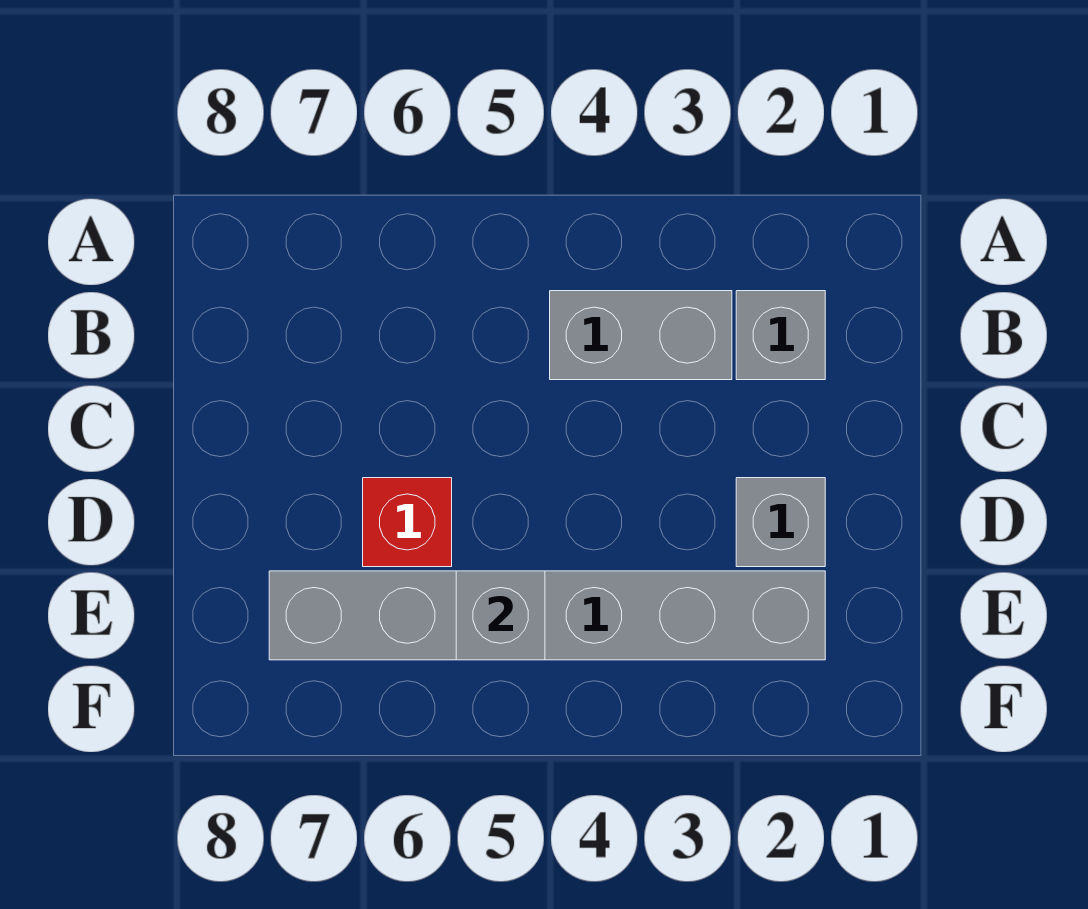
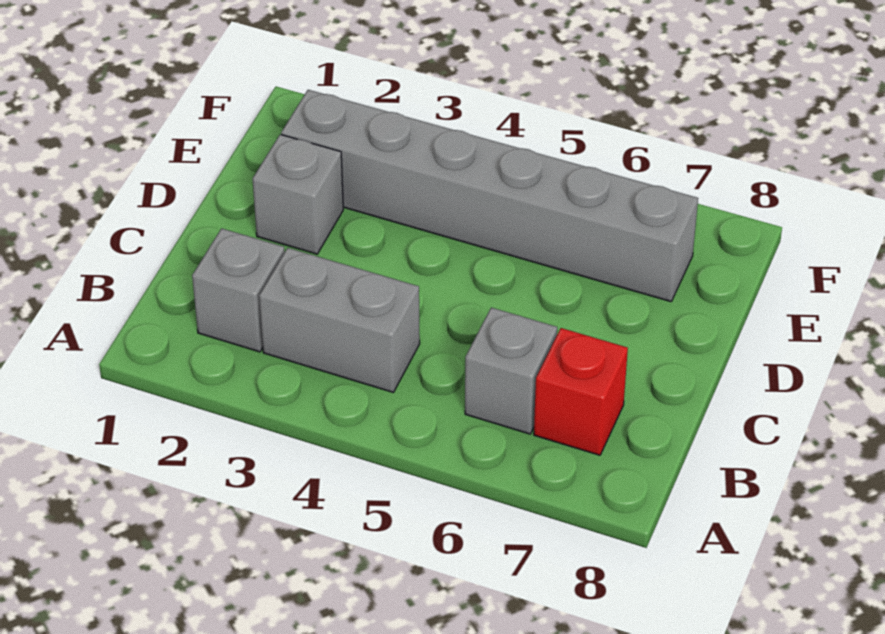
red 1x1 brick [363,478,452,567] -> red 1x1 brick moved to [534,328,628,455]
grey 1x1 brick [456,571,545,660] -> grey 1x1 brick moved to [465,308,557,434]

